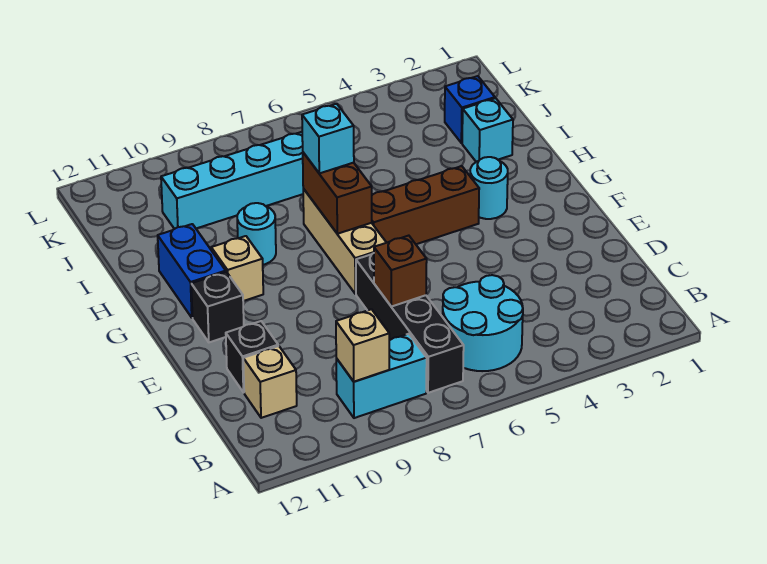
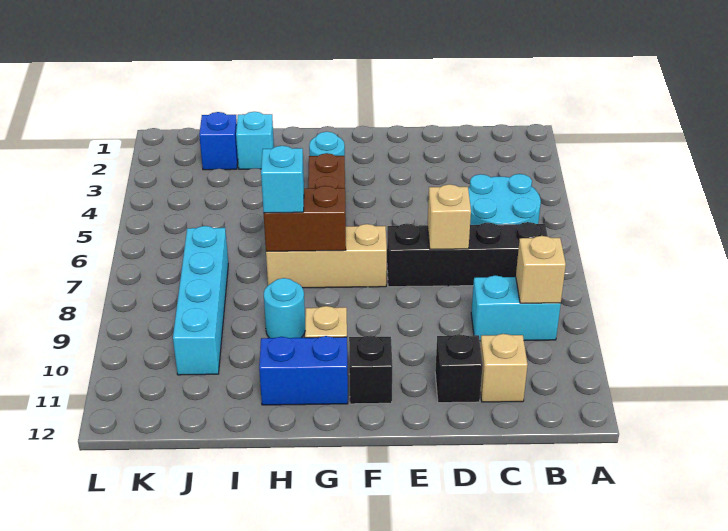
cyan 1x2 brick [336,334,427,418] -> cyan 1x2 brick turned to [471,275,561,341]
brown 1x1 brick [374,236,427,307] -> tan 1x1 brick [428,184,471,249]

